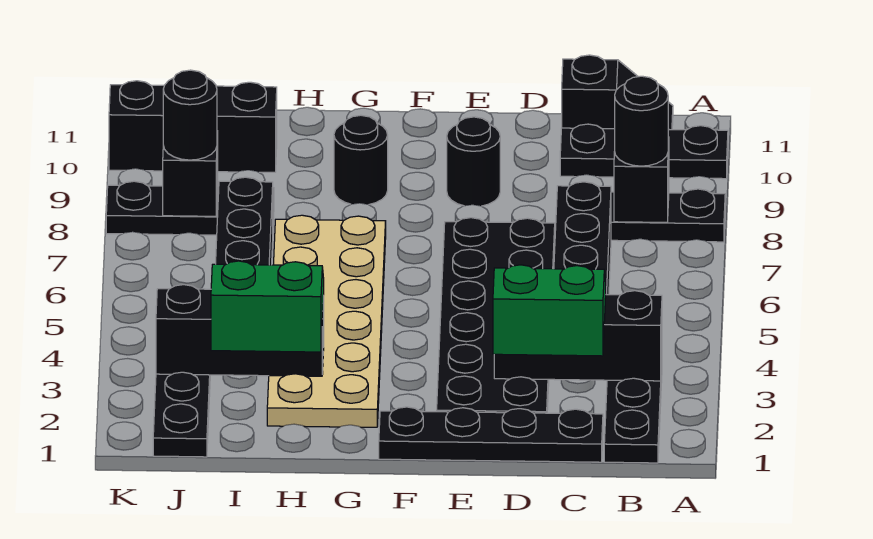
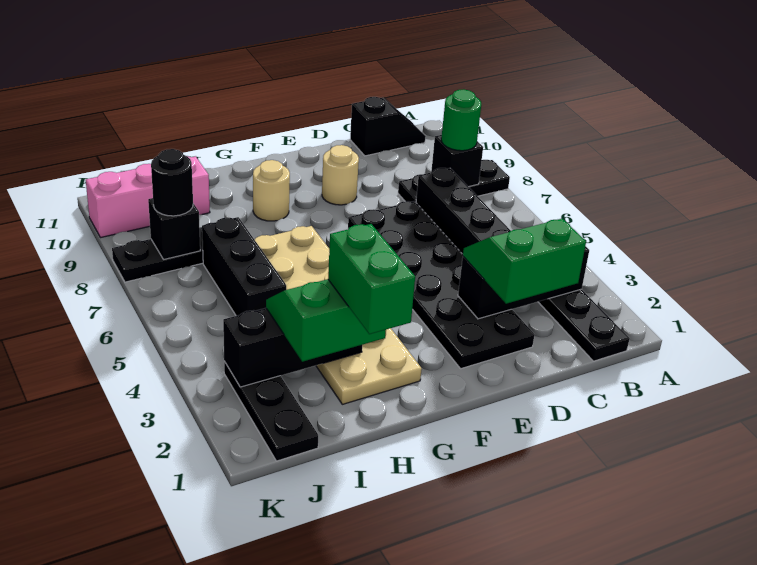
black 1x3 plate [560,124,728,179] -> none
black 1x1 round brick [615,76,668,166] -> green 1x1 round brick [441,89,481,151]
black 1x4 plate [379,407,603,462] -> none
black 1x1 round brick [447,117,500,206] -> tan 1x1 round brick [322,145,359,205]
black 1x1 round brick [334,115,388,205] -> tan 1x1 round brick [253,160,290,221]
none -> green 1x2 brick [328,224,415,334]
black 1x3 brick [109,81,277,172] -> pink 1x3 brick [86,156,210,238]

